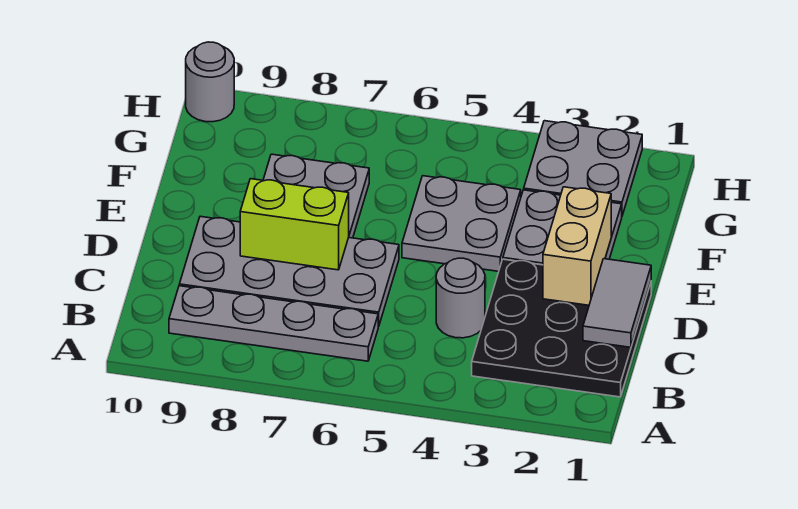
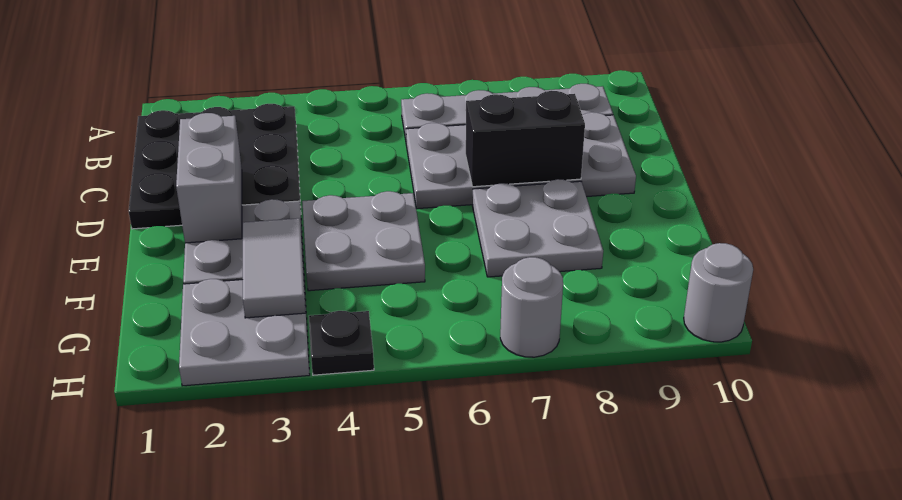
grey 1x2 tile [583,259,651,347] -> grey 1x2 tile moved to [243,218,306,318]
grey 1x1 round brick [436,258,485,338] -> grey 1x1 round brick moved to [500,257,563,357]
tan 1x2 brick [543,187,611,305] -> grey 1x2 brick [176,113,242,243]
lime 1x2 brick [240,179,349,270] -> black 1x2 brick [466,91,585,187]
none -> black 1x1 plate [309,311,374,375]

